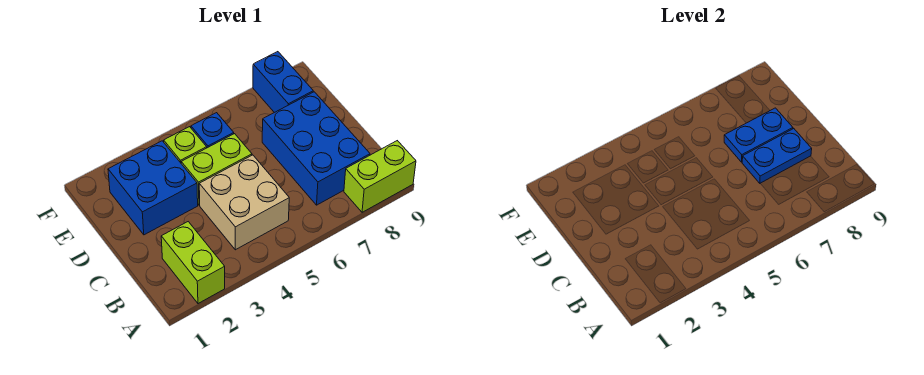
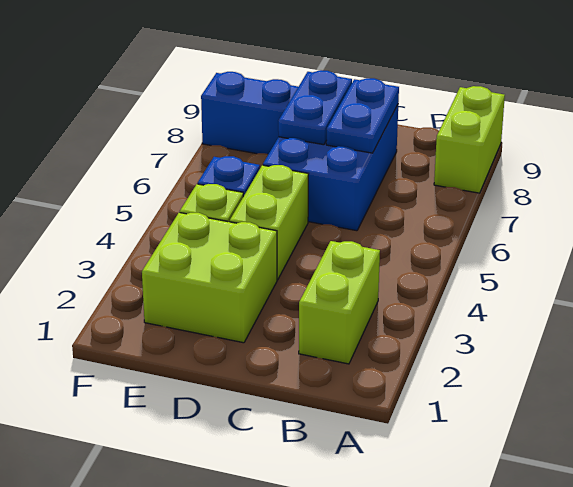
lime 1x2 brick [161,222,225,304] -> lime 1x2 brick turned to [299,241,380,364]
tan 2x2 brick [199,155,289,250] -> none
blue 2x3 brick [262,92,370,205] -> blue 2x3 brick turned to [263,105,398,231]
blue 2x2 brick [108,141,198,235] -> lime 2x2 brick [142,212,277,343]

